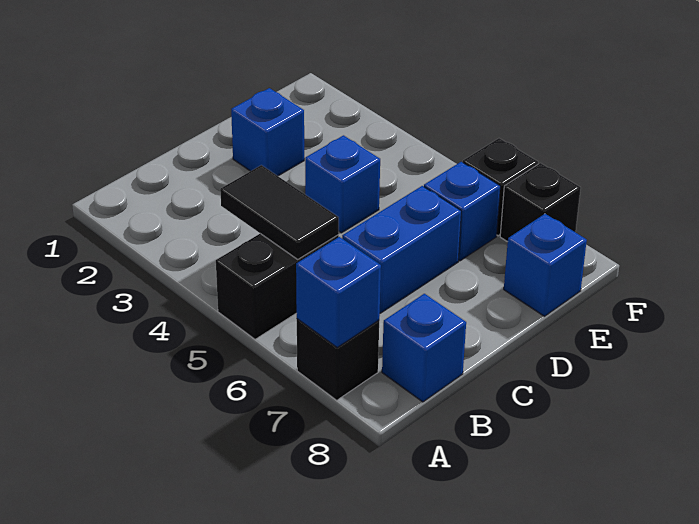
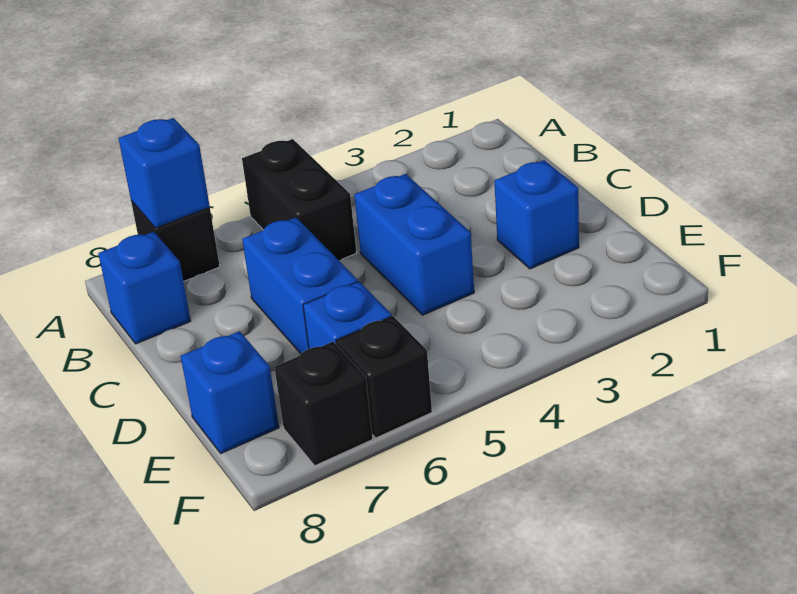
black 1x2 tile [220,165,339,259] -> none
blue 1x1 brick [305,135,380,233] -> blue 1x2 brick [354,174,474,315]

